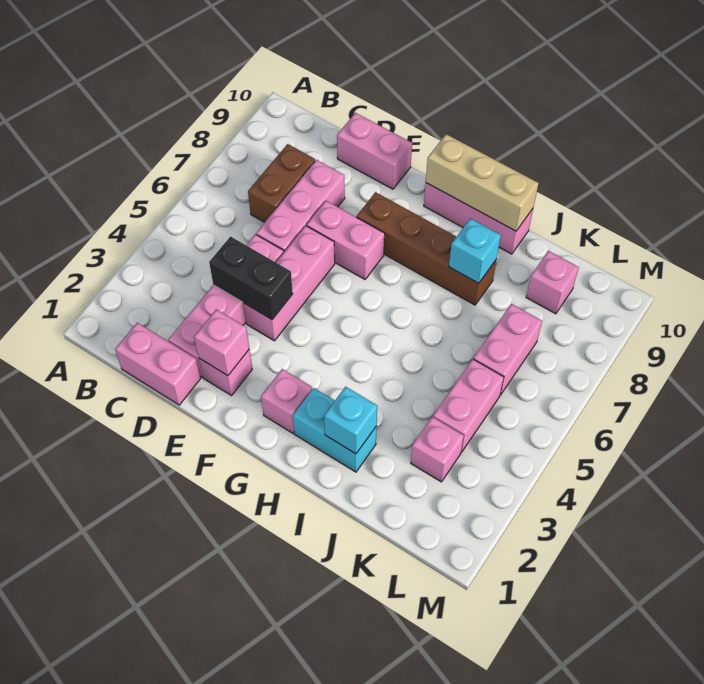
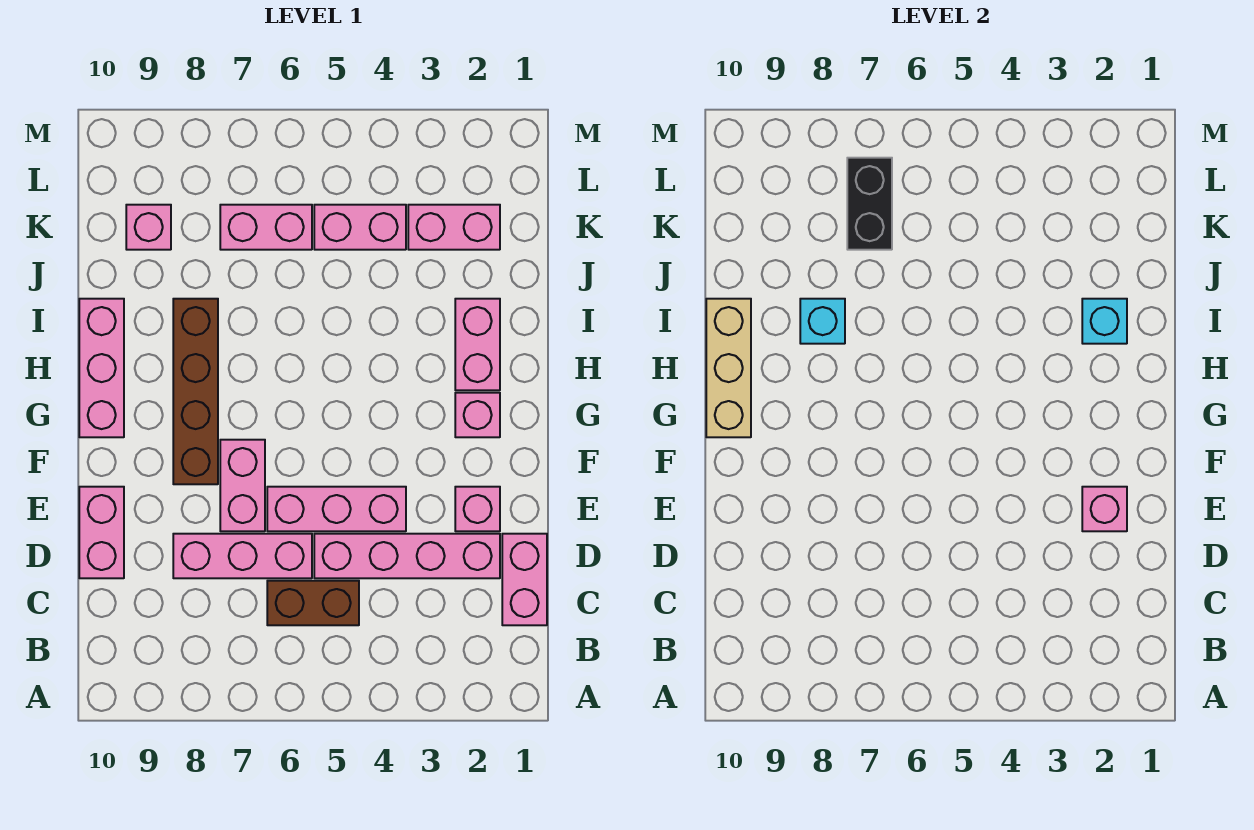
brown 1x2 brick [248,144,315,222] -> brown 1x2 brick moved to [267,581,359,625]
black 1x2 brick [209,237,293,319] -> black 1x2 brick moved to [847,158,892,250]
cyan 1x2 brick [293,388,377,472] -> pink 1x2 brick [455,299,500,390]
pink 1x1 brick [411,417,464,482] -> pink 1x2 brick [408,205,500,250]

